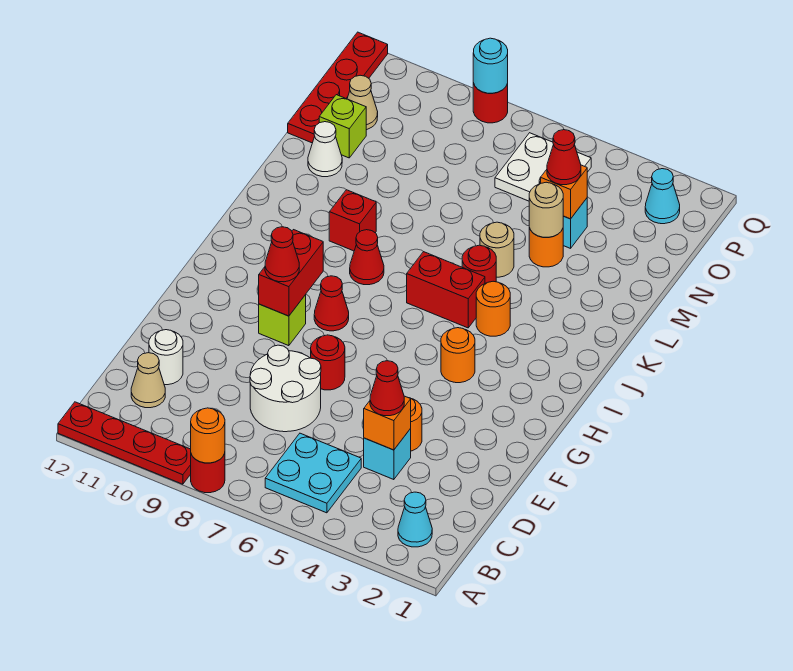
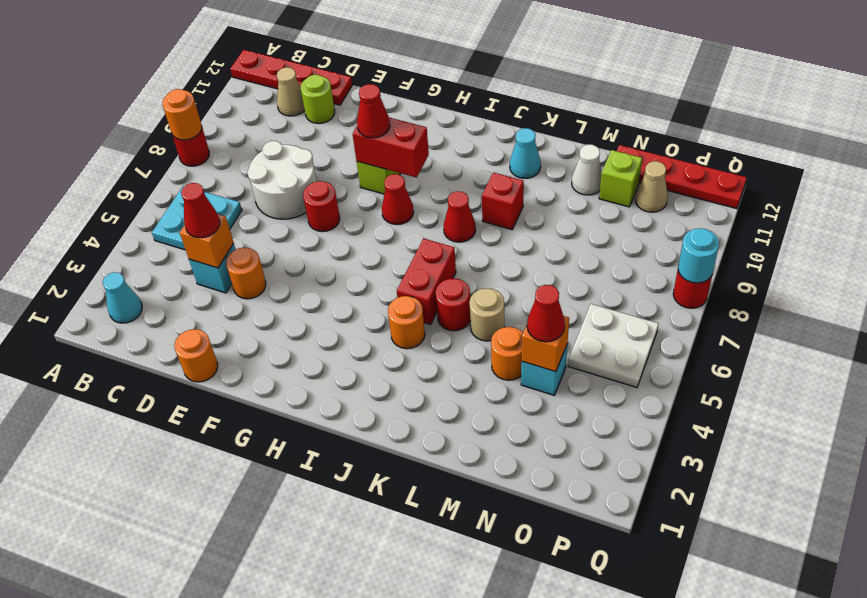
red 1x4 plate [58,402,191,484] -> red 1x4 plate turned to [231,50,352,105]
white 1x1 round brick [149,330,183,385] -> lime 1x1 round brick [301,75,335,124]
orange 1x1 round brick [441,328,475,383] -> orange 1x1 round brick moved to [174,329,218,382]
tan 1x1 round brick [529,182,563,237] -> none
cyan 1x1 cone [645,169,680,224] -> cyan 1x1 cone moved to [510,128,541,178]

